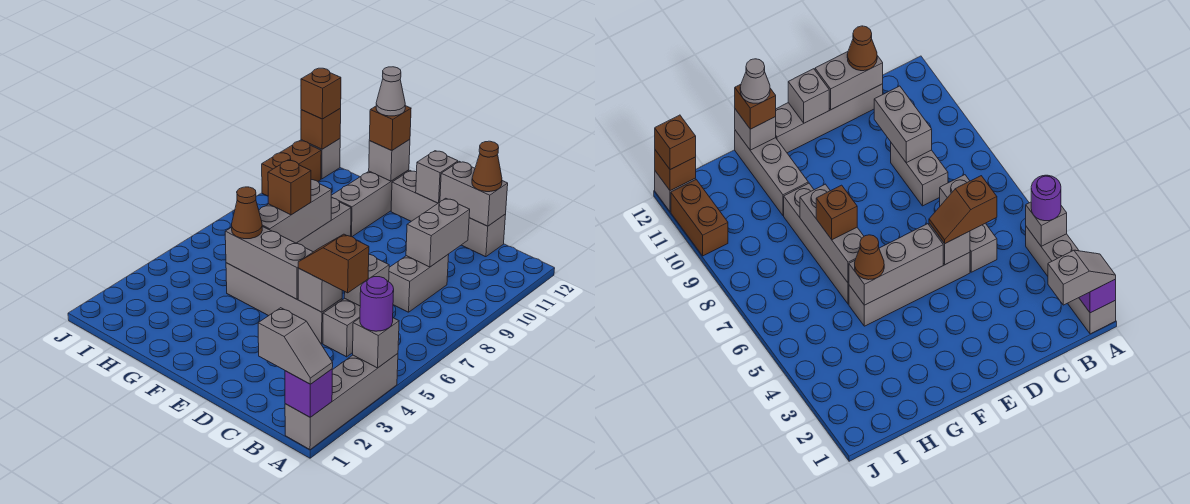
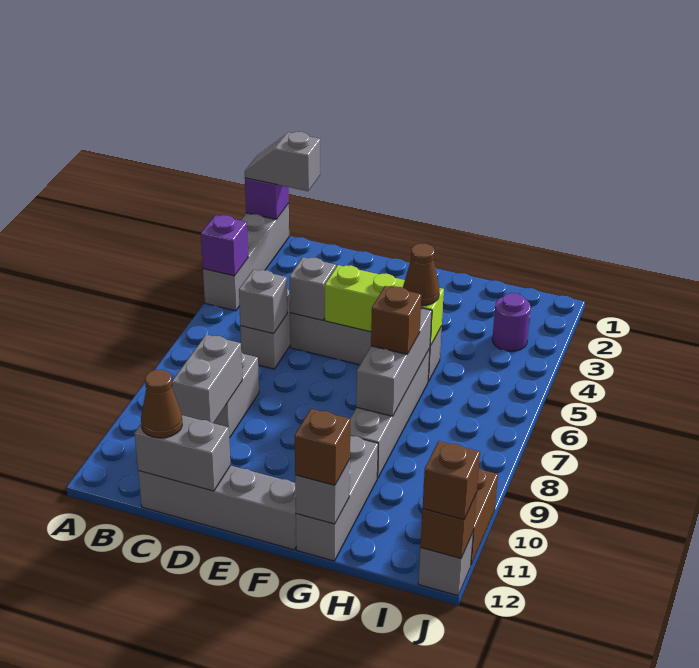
grey 1x1 brick [353,318,399,368] -> purple 1x1 brick [201,215,248,276]
purple 1x1 round brick [360,277,394,331] -> purple 1x1 round brick moved to [492,293,531,351]
brown 1x2 slope [298,234,369,293] -> none
grey 1x3 brick [225,226,313,299] -> lime 1x3 brick [325,265,444,346]
grey 1x1 brick [416,151,458,203] -> none
grey 1x1 cone [376,67,405,116] -> none

